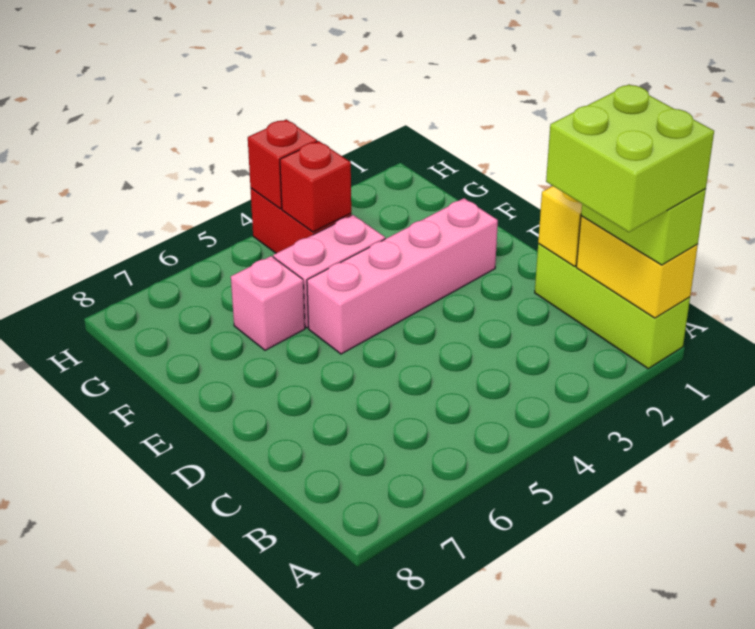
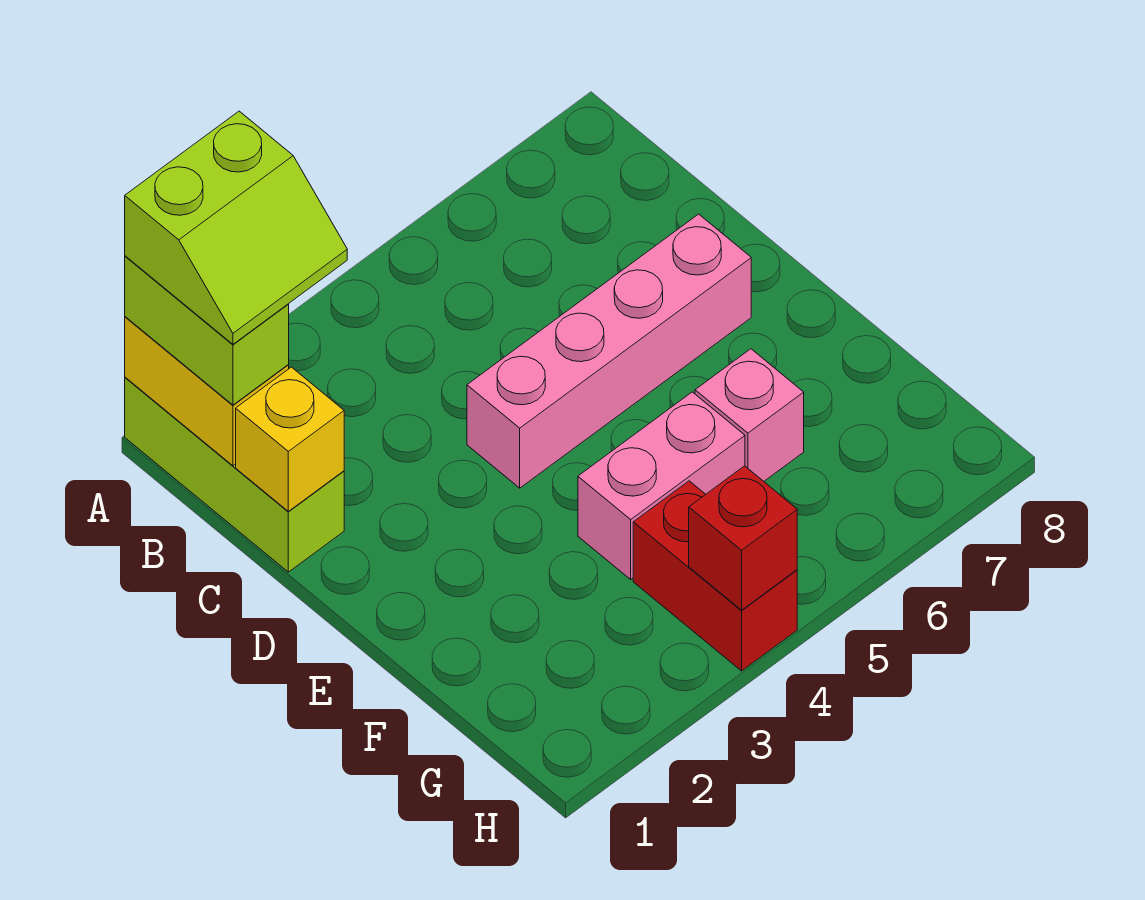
lime 2x2 brick [546,85,714,232] -> lime 2x2 slope [125,111,347,344]
pink 1x4 brick [307,198,498,354] -> pink 1x4 brick moved to [467,214,751,488]
red 1x1 brick [280,141,351,232] -> none

